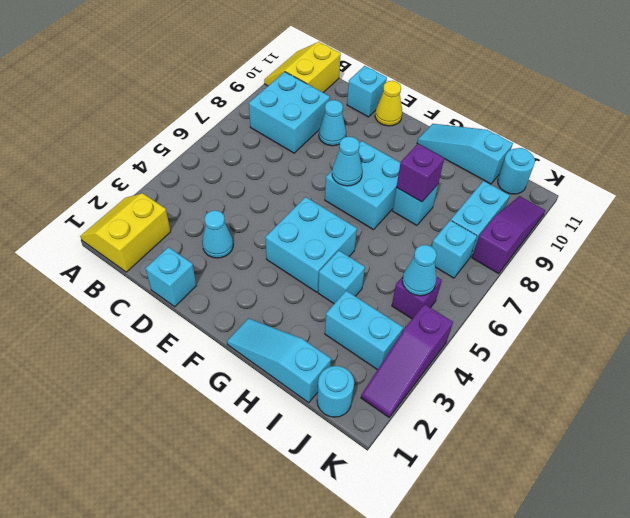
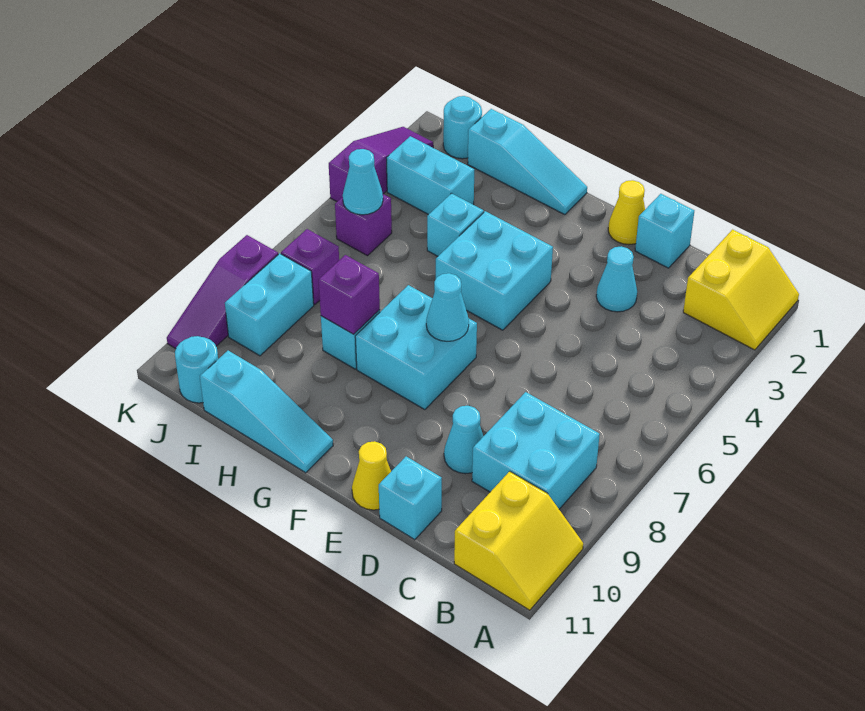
none -> yellow 1x1 cone [608,180,645,245]
cyan 1x1 brick [432,220,477,278] -> purple 1x1 brick [281,229,339,305]

